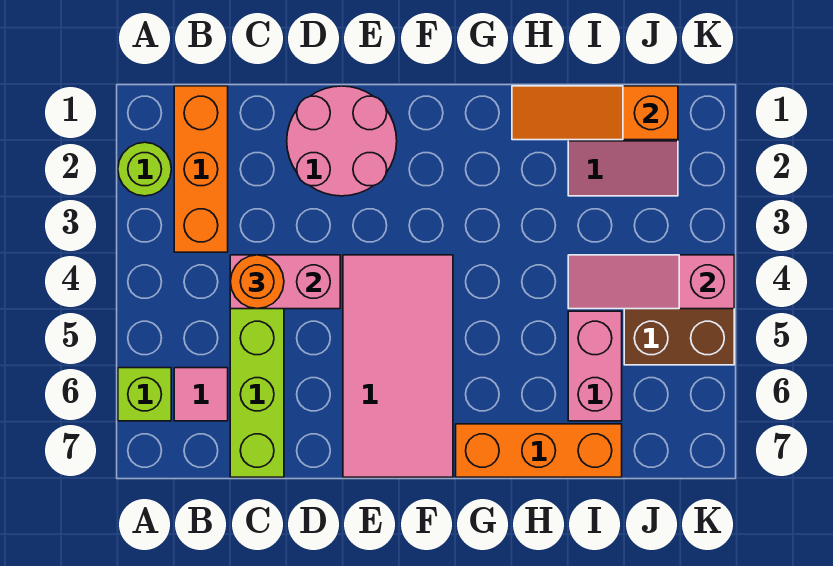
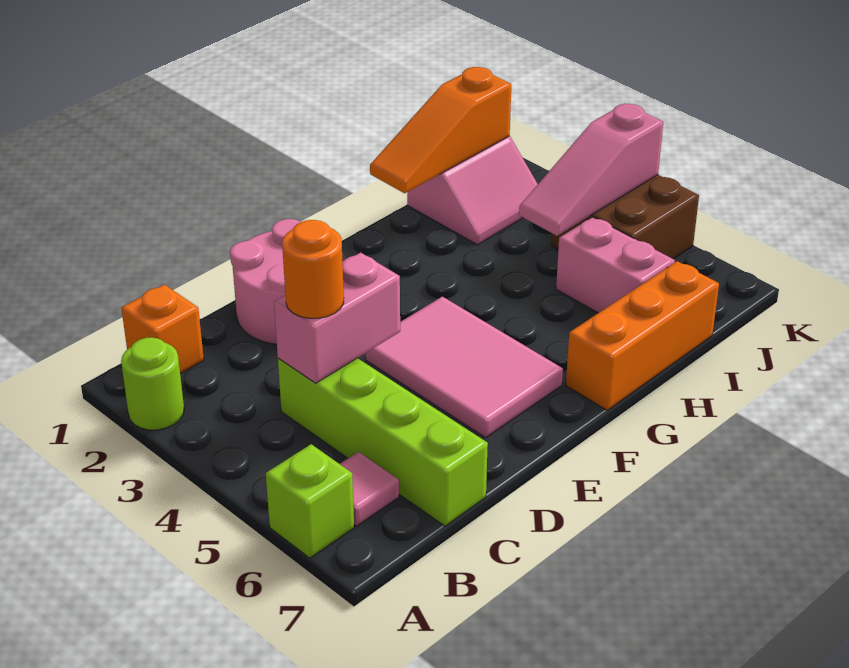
orange 1x3 brick [174,86,228,252] -> orange 1x1 brick [121,285,204,374]
pink 2x4 tile [343,255,453,477] -> pink 2x3 tile [365,297,563,438]

